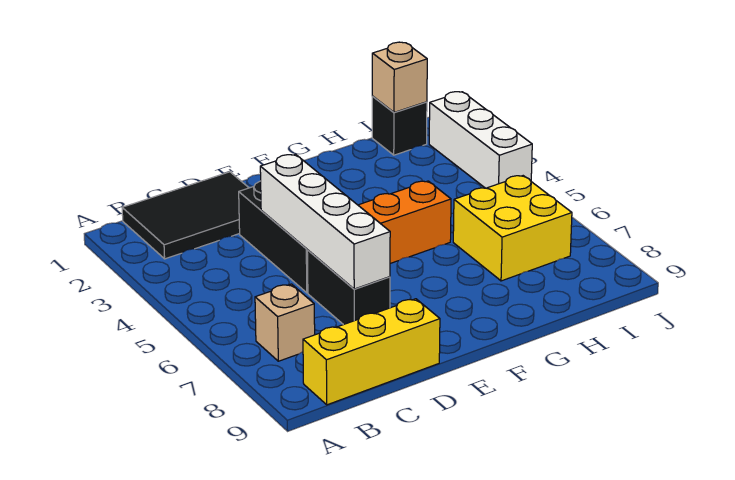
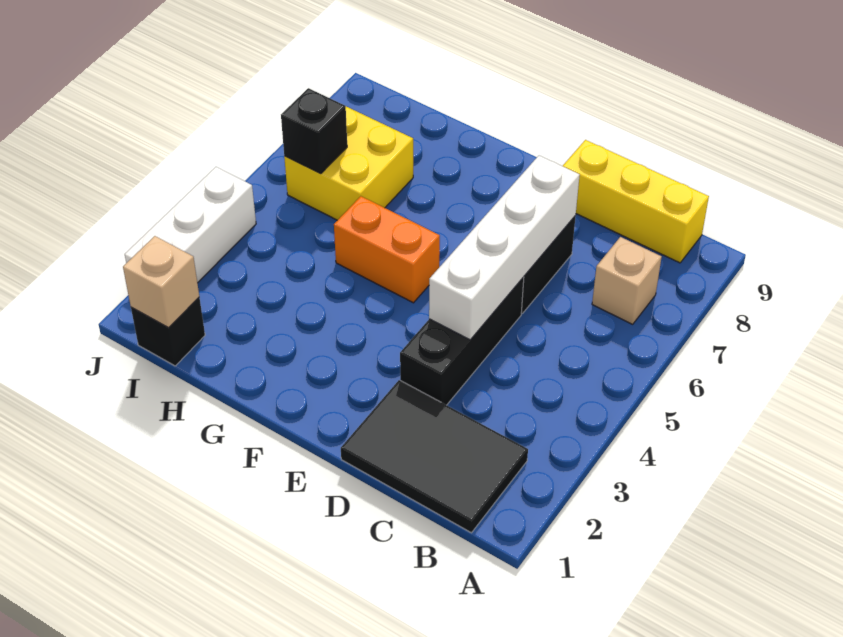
none -> black 1x1 brick [281,88,347,174]

